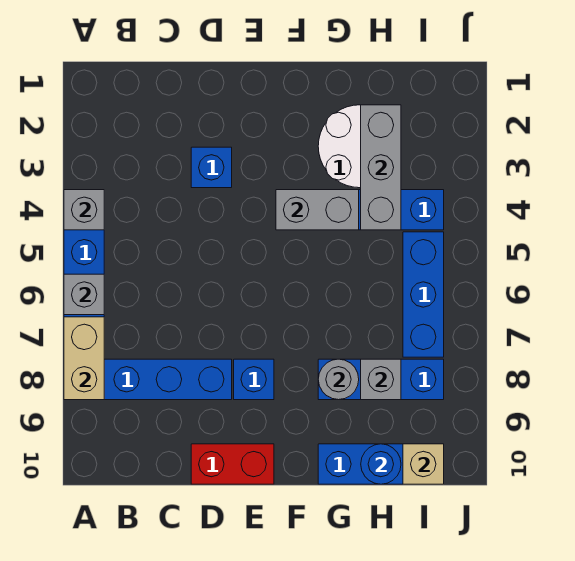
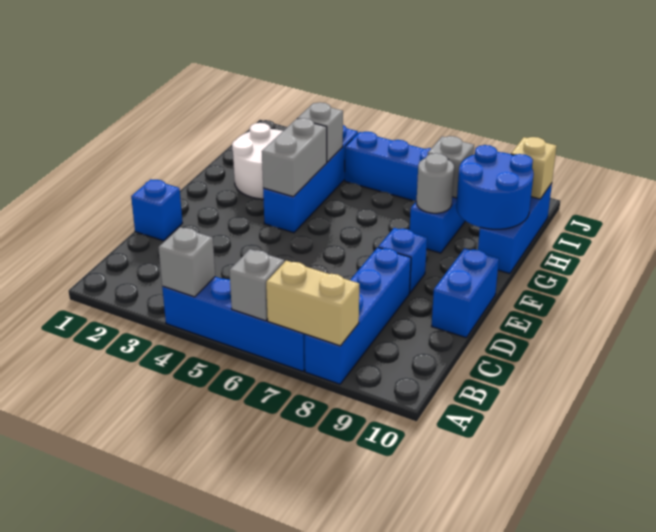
blue 1x1 brick [191,147,232,188] -> blue 1x1 brick moved to [131,179,182,241]
red 1x2 brick [191,444,274,484] -> blue 1x2 brick [432,248,499,338]
grey 1x3 brick [361,105,401,230] -> grey 1x1 brick [297,103,343,162]
blue 1x1 round brick [361,444,401,484] -> blue 2x2 round brick [456,145,534,229]

